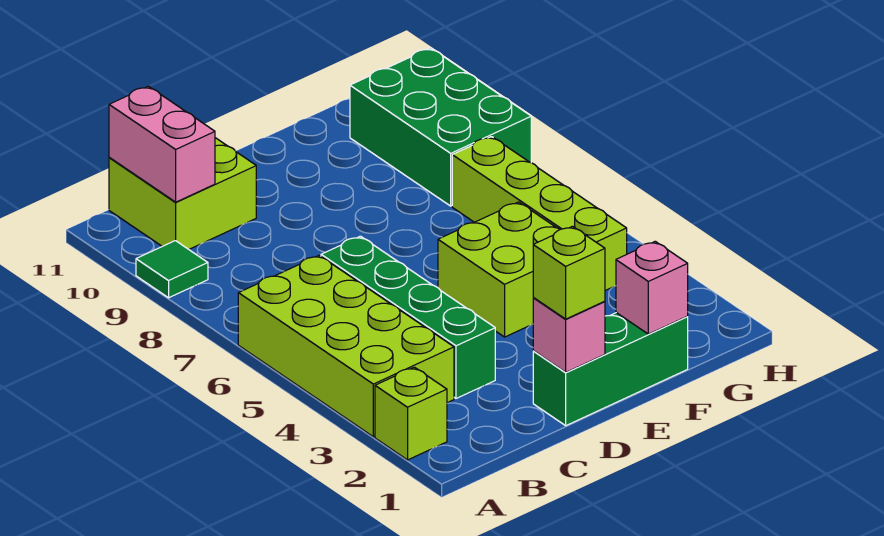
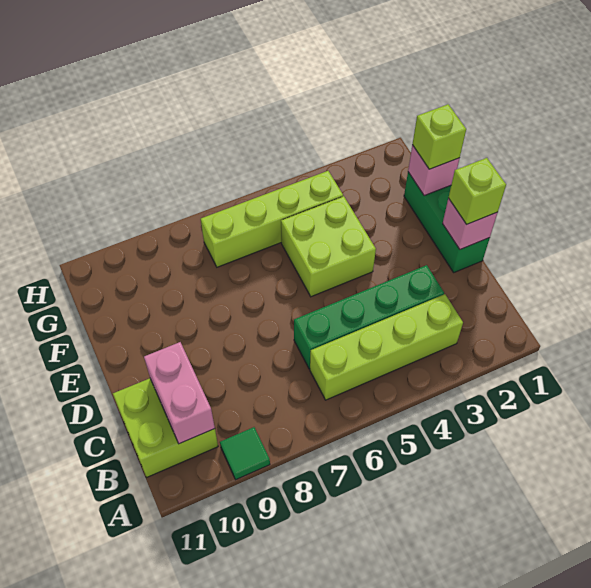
lime 1x1 brick [375,367,447,460] -> lime 1x1 brick moved to [412,104,466,169]
lime 2x4 brick [238,256,454,437] -> lime 1x4 brick [310,294,463,400]
pink 1x2 brick [109,86,215,202] -> pink 1x2 brick turned to [144,342,215,444]
green 2x3 brick [350,48,531,206] -> none

